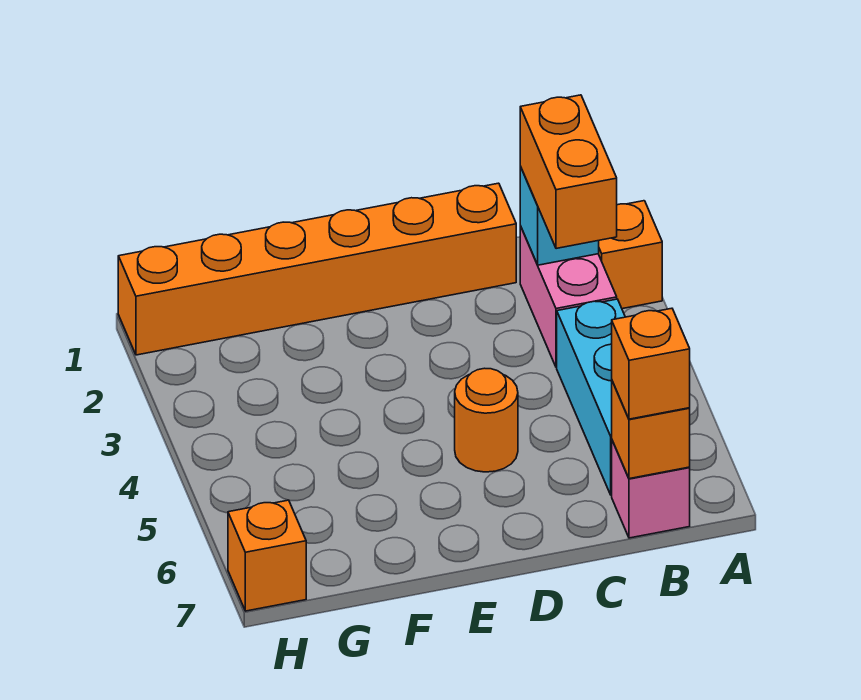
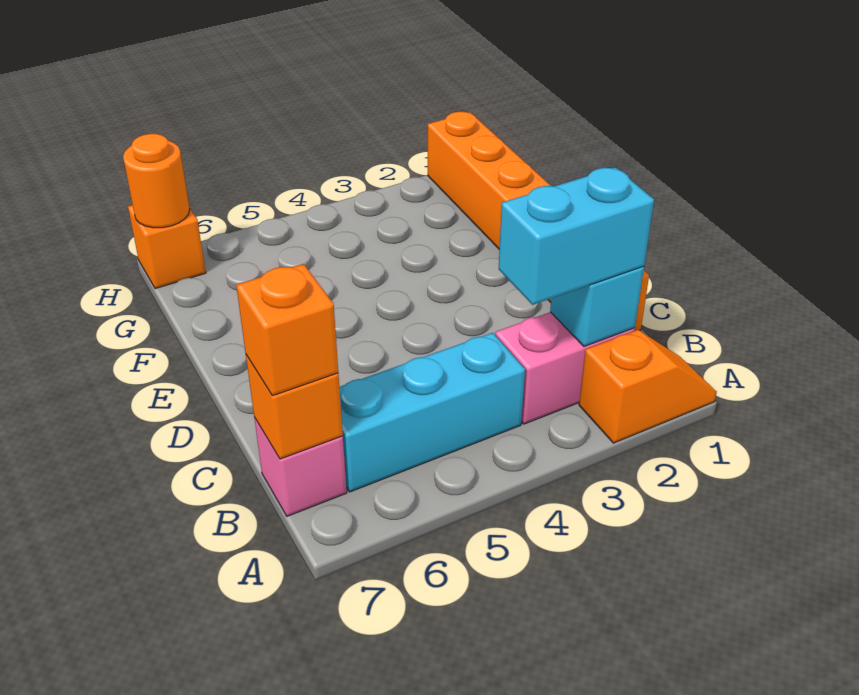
orange 1x2 brick [520,95,617,249] -> cyan 1x2 brick [499,167,654,305]
orange 1x1 round brick [455,368,518,472] -> orange 1x1 round brick moved to [123,134,190,228]

